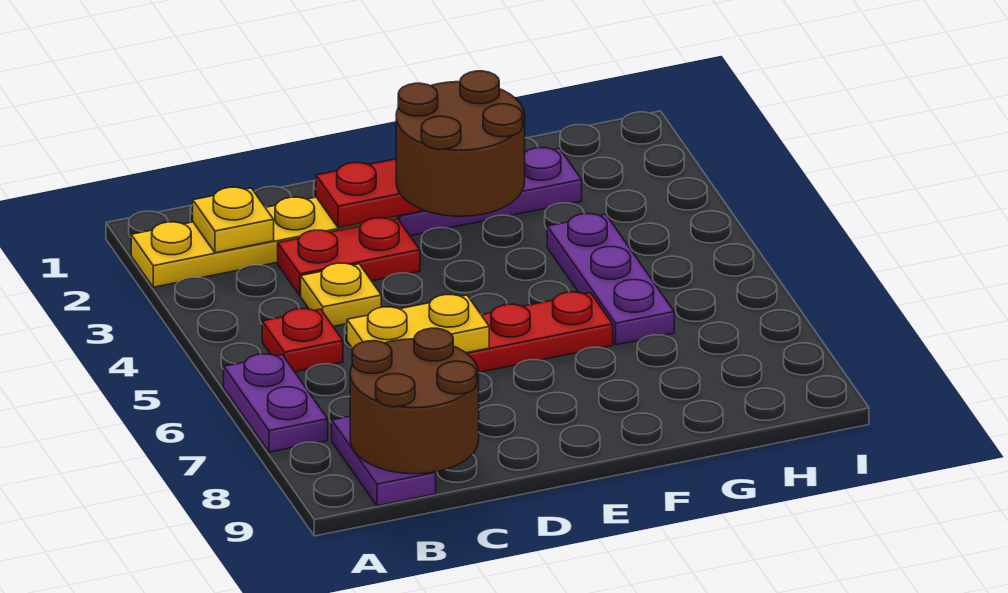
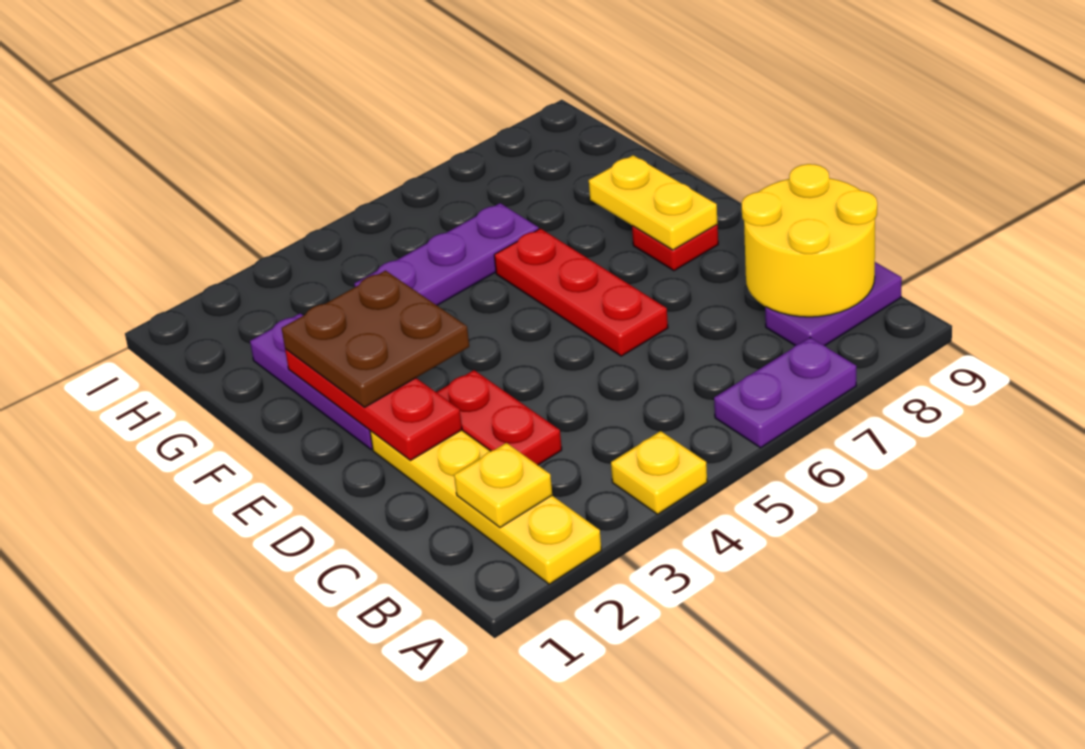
red 1x1 plate [262,309,343,372] -> red 1x1 plate moved to [632,225,718,271]
brown 2x2 round brick [350,328,479,474] -> yellow 2x2 round brick [742,164,877,317]
yellow 1x1 plate [301,263,381,326] -> yellow 1x1 plate moved to [611,431,707,514]
yellow 1x2 plate [347,295,489,353] -> yellow 1x2 plate moved to [589,155,718,250]
brown 2x2 round brick [396,71,525,216] -> brown 2x2 plate [282,271,469,407]

